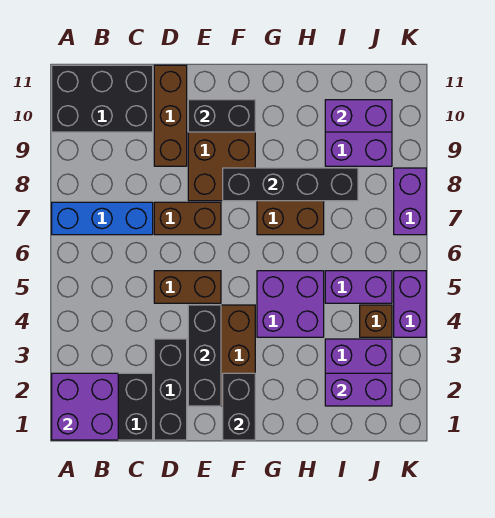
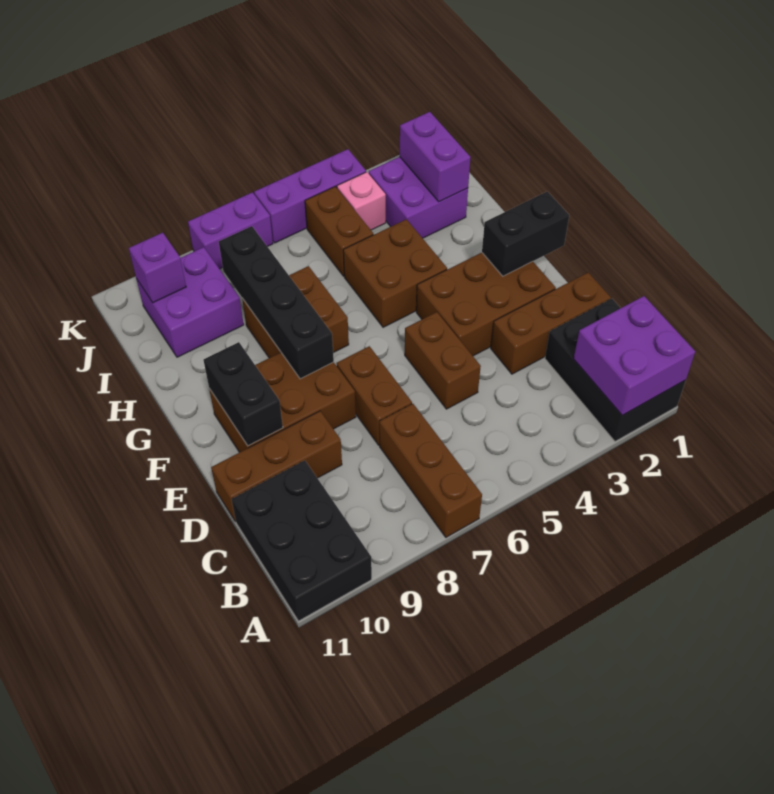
blue 1x3 brick [52,202,153,235] -> brown 1x3 brick [379,404,482,537]
black 1x3 brick [154,339,187,440] -> brown 1x3 brick [491,273,611,374]
black 1x3 brick [188,305,221,406] -> none
purple 2x2 brick [257,271,324,337] -> brown 2x2 brick [343,219,447,327]
purple 1x2 brick [325,271,392,303] -> brown 1x2 brick [305,186,373,276]
purple 1x2 brick [325,100,392,132] -> purple 1x1 brick [129,233,186,303]
brown 1x1 brick [360,305,392,337] -> pink 1x1 brick [337,172,386,230]
purple 1x2 brick [394,271,426,337] -> purple 1x3 brick [254,149,366,243]

